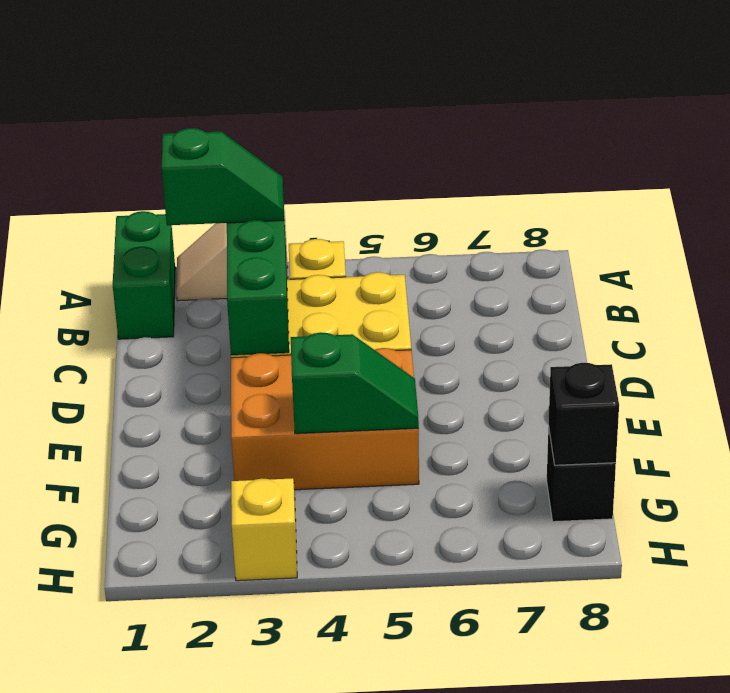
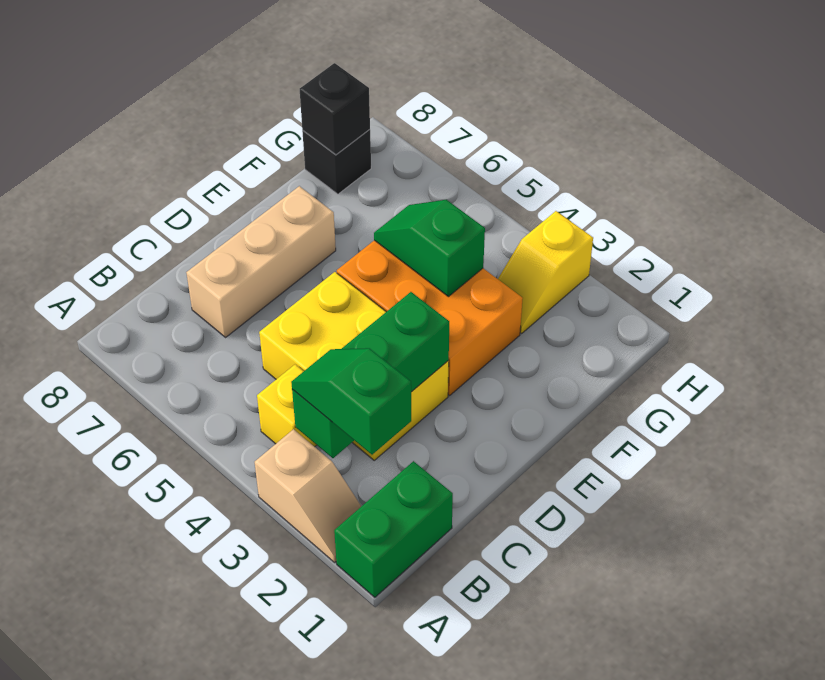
none -> tan 1x3 brick [186,186,336,337]

